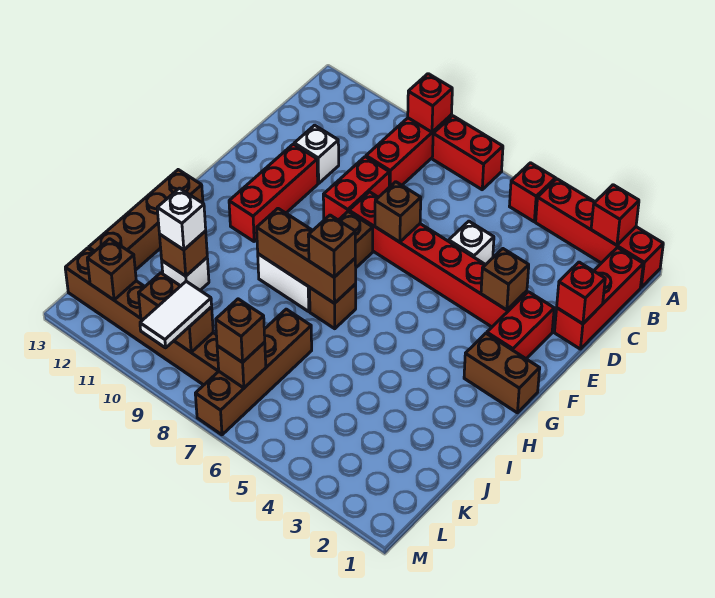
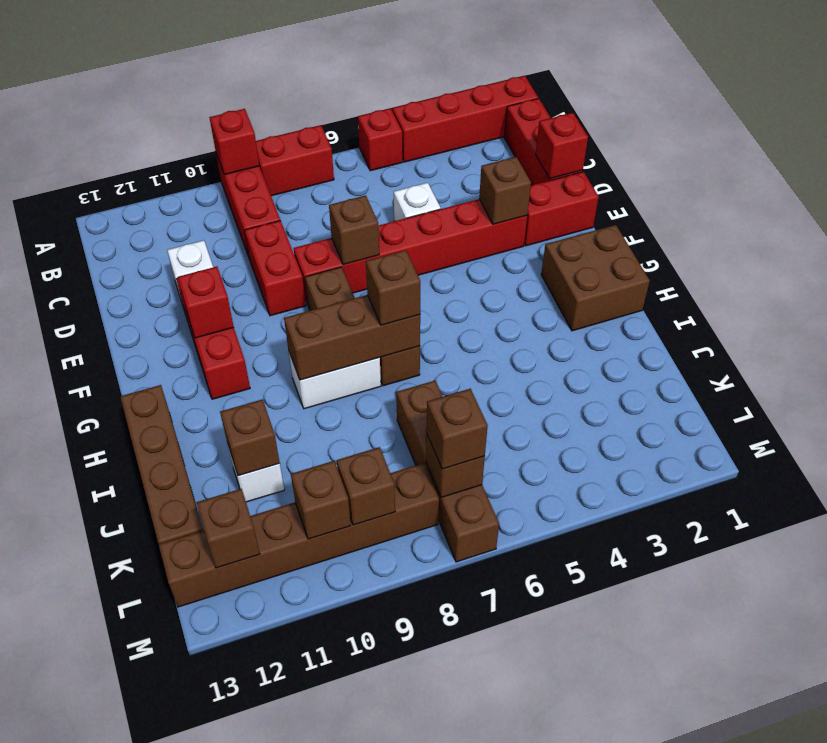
red 1x1 brick [591,185,639,245] -> red 1x1 brick moved to [178,267,234,338]
red 1x2 brick [487,292,554,359] -> red 1x2 brick turned to [524,172,599,246]
brown 1x2 brick [464,333,540,413] -> brown 2x2 brick [541,225,650,331]
white 1x1 brick [157,188,206,250] -> none
white 1x2 tile [140,281,212,348] -> none

